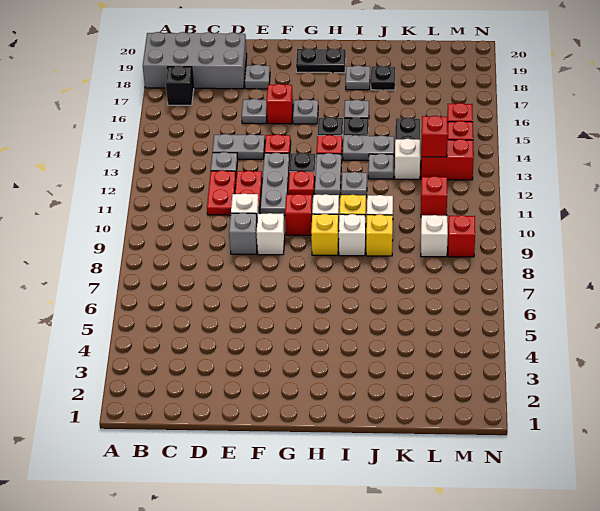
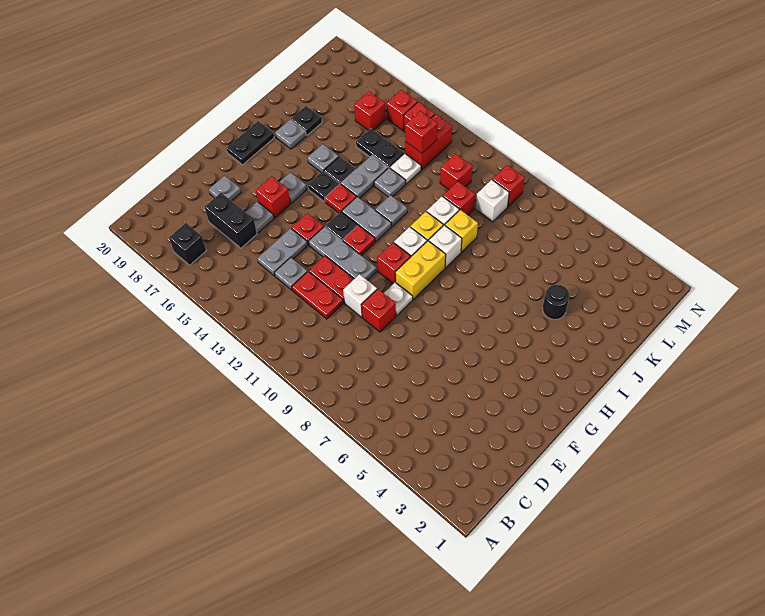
grey 2x4 brick [143,32,247,89] -> none
none -> black 1x2 brick [205,193,257,248]
grey 1x1 brick [229,213,257,254] -> red 1x1 brick [362,289,396,332]
white 1x1 brick [256,213,285,255] -> white 1x1 plate [384,283,413,316]
yellow 1x1 brick [311,214,339,255] -> yellow 1x2 brick [396,241,446,299]
none -> black 1x1 round brick [542,285,569,320]
none -> red 1x1 brick [443,181,475,215]
white 1x1 brick [395,139,420,179] -> white 1x1 plate [390,153,421,184]
none -> red 1x1 brick [354,92,386,130]

